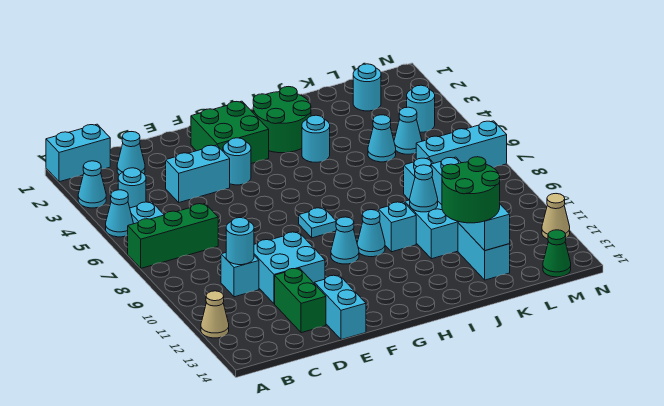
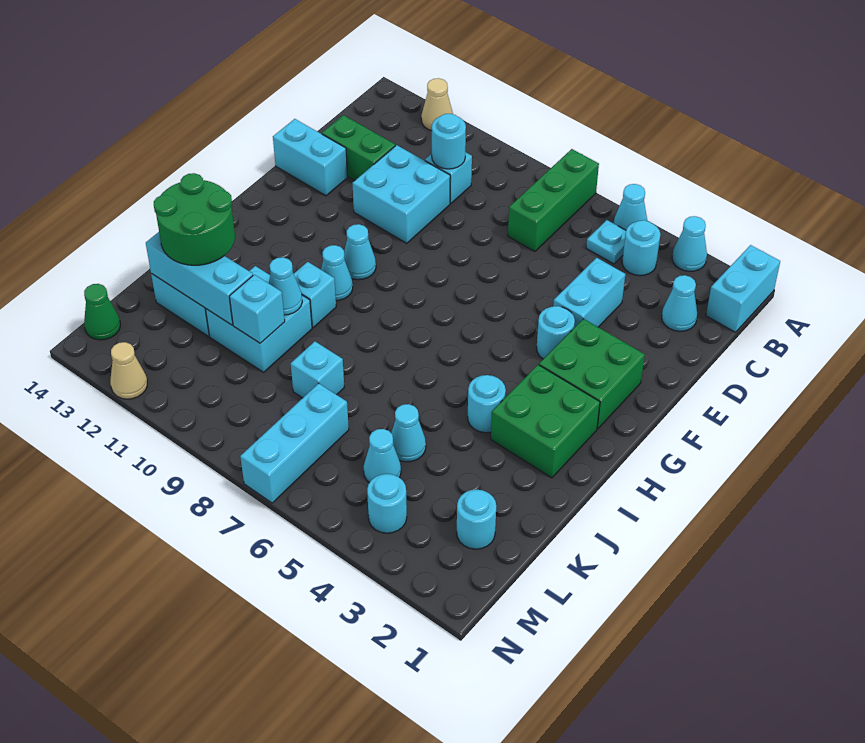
cyan 1x1 plate [299,208,337,238] -> none
green 2x2 round brick [253,87,311,153] -> green 2x2 brick [491,365,600,478]

